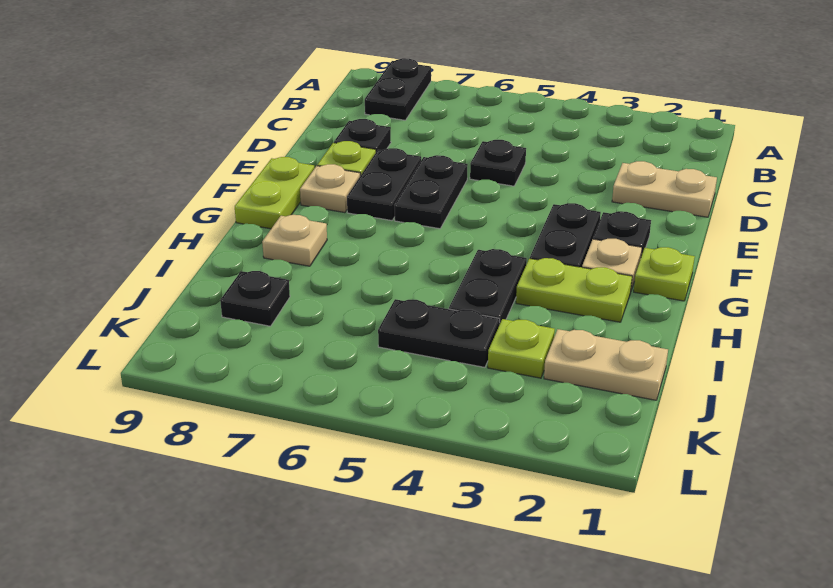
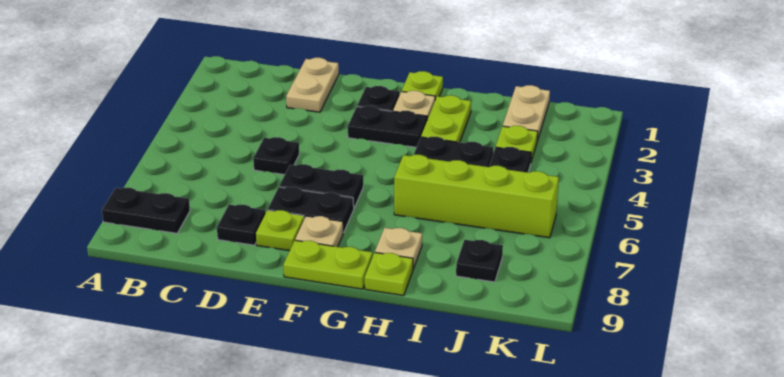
none -> lime 1x4 brick [394,155,559,238]
none -> lime 1x1 plate [365,253,413,296]

